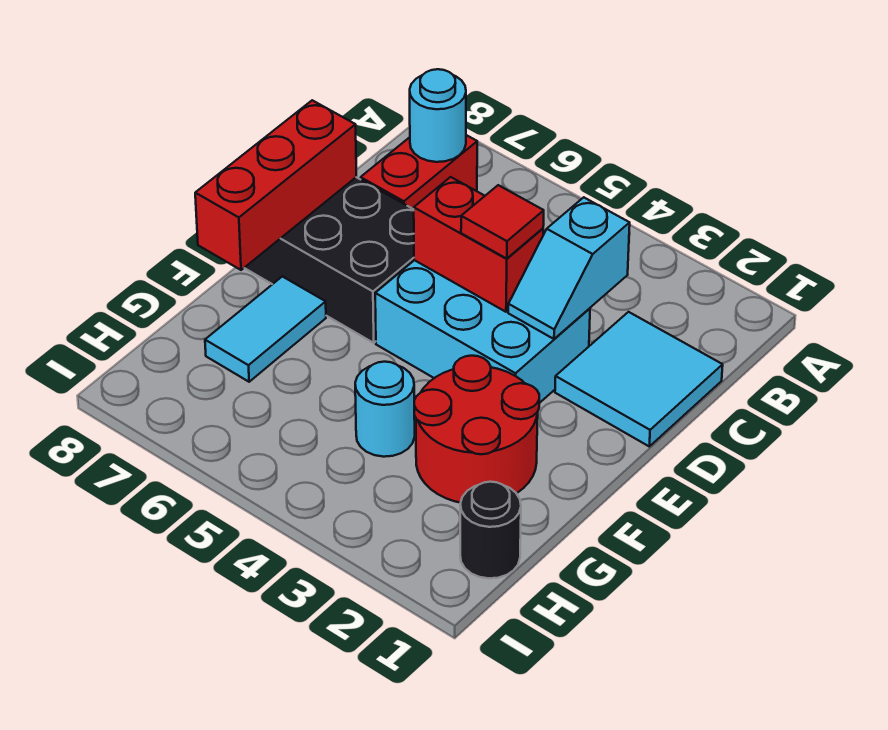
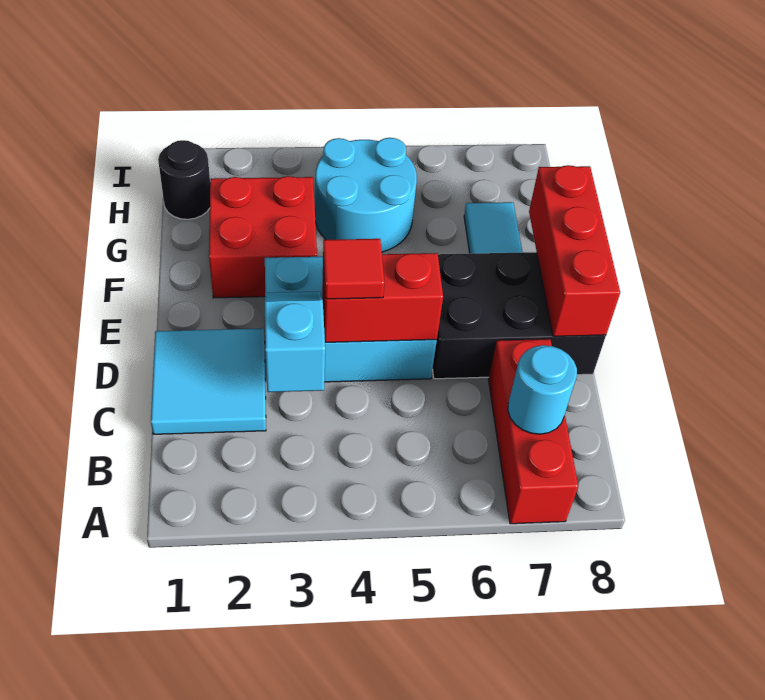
red 1x2 brick [361,135,477,209] -> red 1x3 brick [488,339,578,524]
red 2x2 round brick [414,356,539,503] -> red 2x2 brick [209,176,317,298]
cyan 1x1 round brick [355,362,415,457] -> cyan 2x2 round brick [315,138,417,252]

